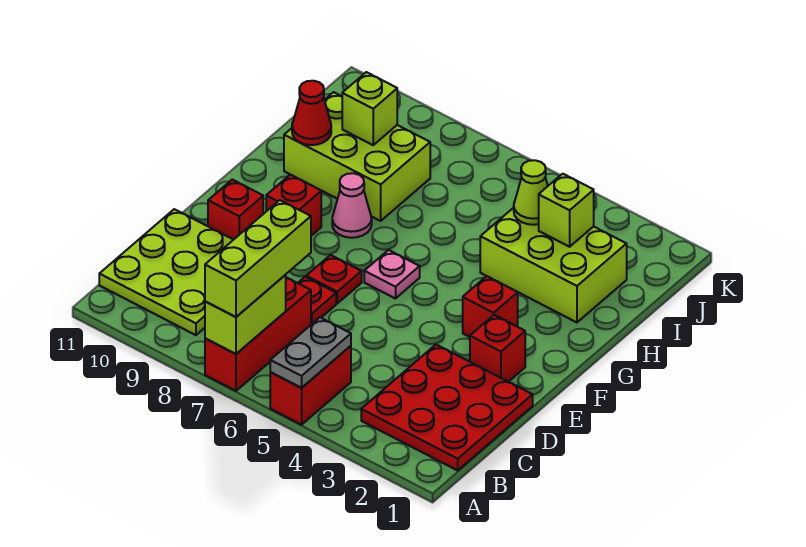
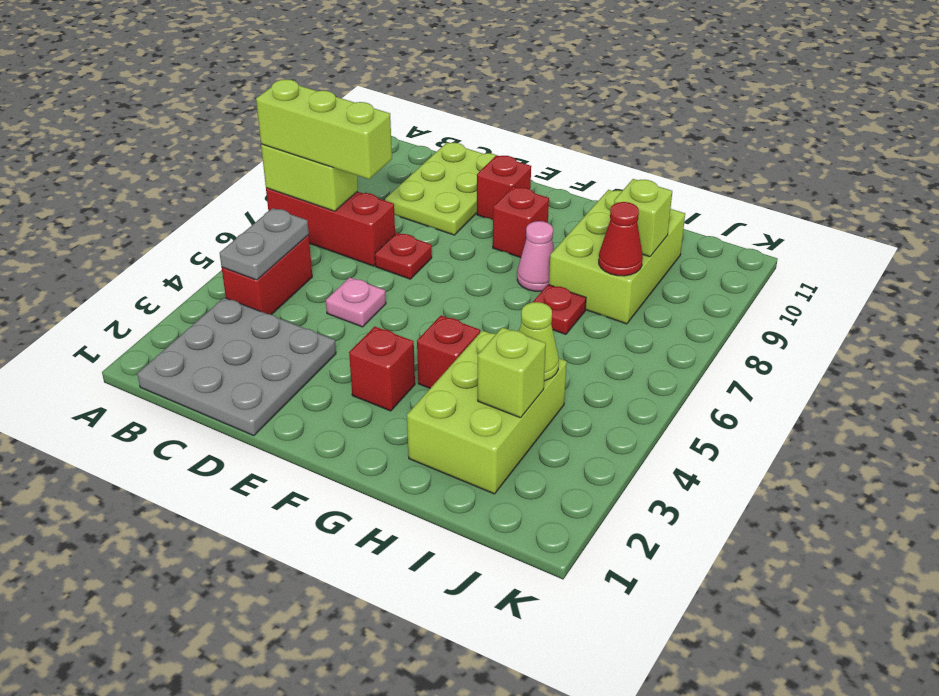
red 1x2 brick [270,346,351,425] -> red 1x2 brick turned to [222,235,312,315]
grey 1x2 plate [270,318,351,388] -> grey 1x2 plate turned to [220,208,309,280]
red 3x3 plate [361,345,533,470] -> grey 3x3 plate [137,298,336,436]
lime 3x3 plate [99,209,233,335] -> lime 2x3 plate [385,143,496,235]
red 1x1 brick [470,315,525,382] -> red 1x1 brick moved to [417,316,480,388]
red 1x1 plate [306,255,362,303] -> red 1x1 plate moved to [532,285,586,334]
pink 1x1 plate [364,250,420,299] -> pink 1x1 plate moved to [326,277,386,327]
red 1x1 cone [292,81,331,145] -> red 1x1 cone moved to [599,202,643,276]

